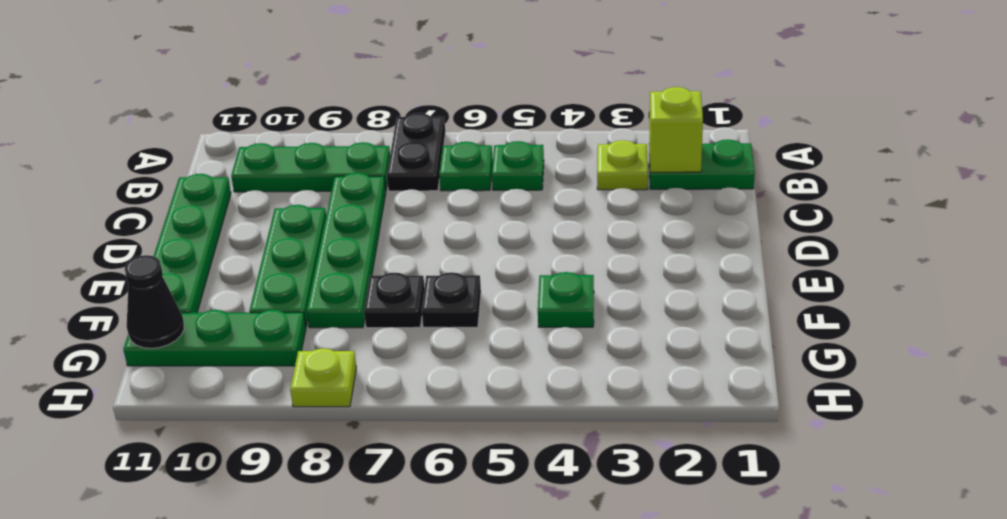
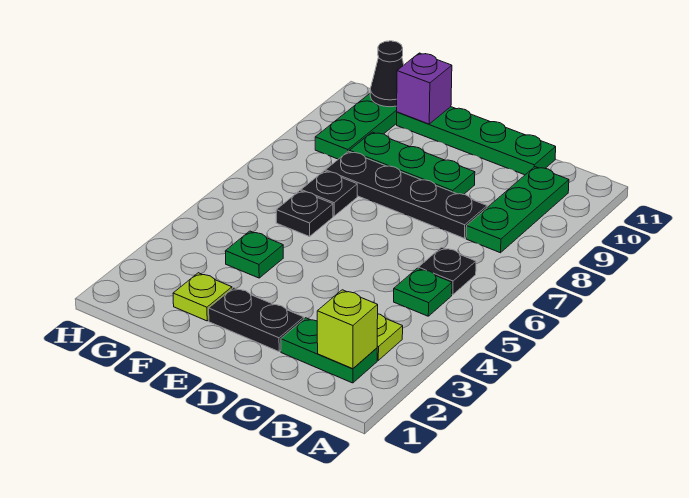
black 1x2 plate [387,113,445,191] -> black 1x2 plate moved to [209,288,304,351]
green 1x2 plate [649,140,755,189] -> green 1x2 plate turned to [281,318,377,383]
green 1x1 plate [439,142,493,191] -> black 1x1 plate [418,247,476,295]
green 1x4 plate [307,173,386,328] -> black 1x4 plate [325,151,487,238]
none -> purple 1x1 brick [397,53,452,124]
lime 1x1 plate [290,348,356,407] -> lime 1x1 plate moved to [173,273,232,321]

